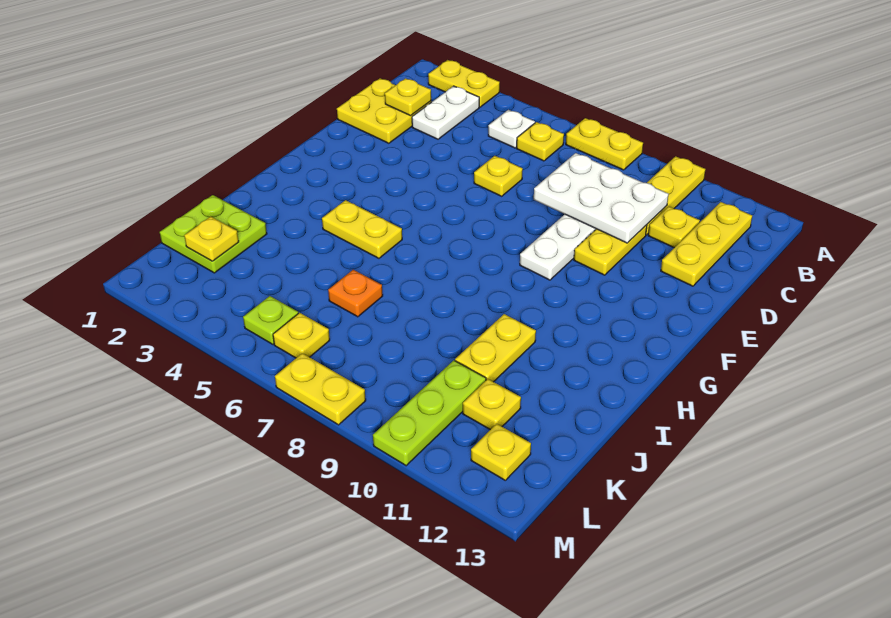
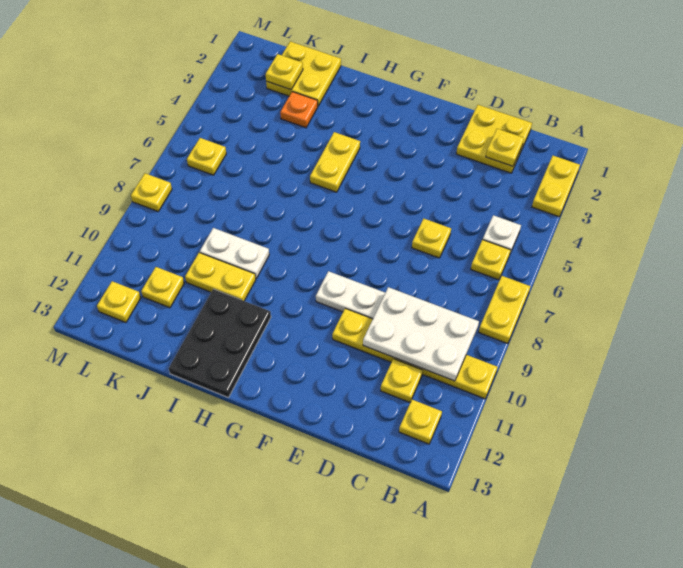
white 1x2 plate [412,86,479,139] -> white 1x2 plate moved to [200,228,269,278]
yellow 1x3 plate [661,202,752,286] -> yellow 1x1 plate [399,400,442,444]
white 2x3 plate [534,153,668,243] -> white 2x3 plate turned to [363,287,479,381]
none -> black 2x3 plate [169,289,271,397]
lime 2x2 plate [160,195,267,273] -> yellow 2x2 plate [266,41,341,106]
orange 1x1 plate [328,270,383,317] -> orange 1x1 plate moved to [280,92,318,128]
lime 1x3 plate [373,360,486,466] -> none
lime 1x1 plate [243,296,298,344] -> none
yellow 1x2 plate [275,353,366,425] -> yellow 1x1 plate [131,173,172,211]

